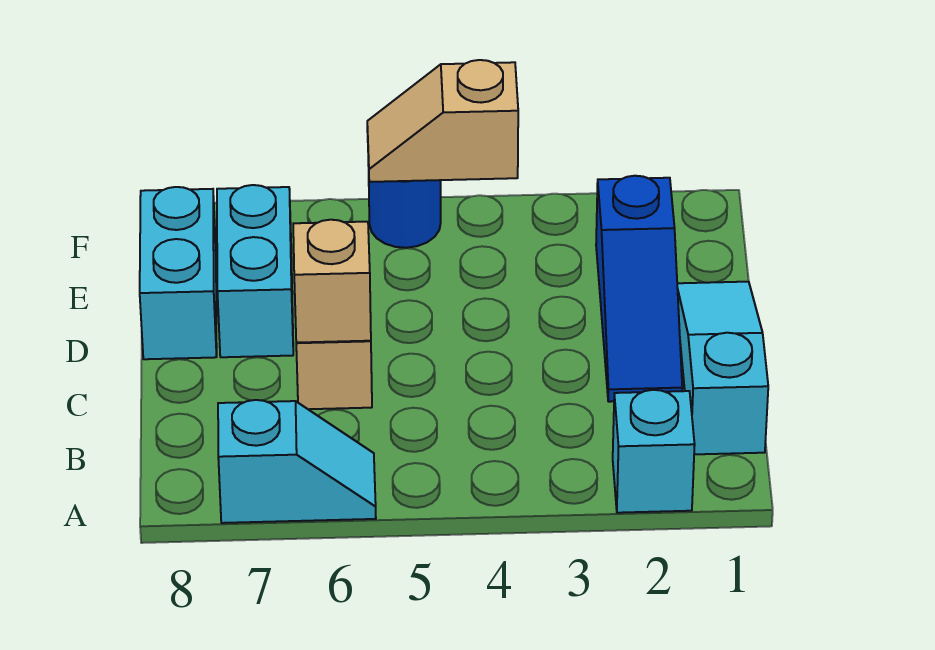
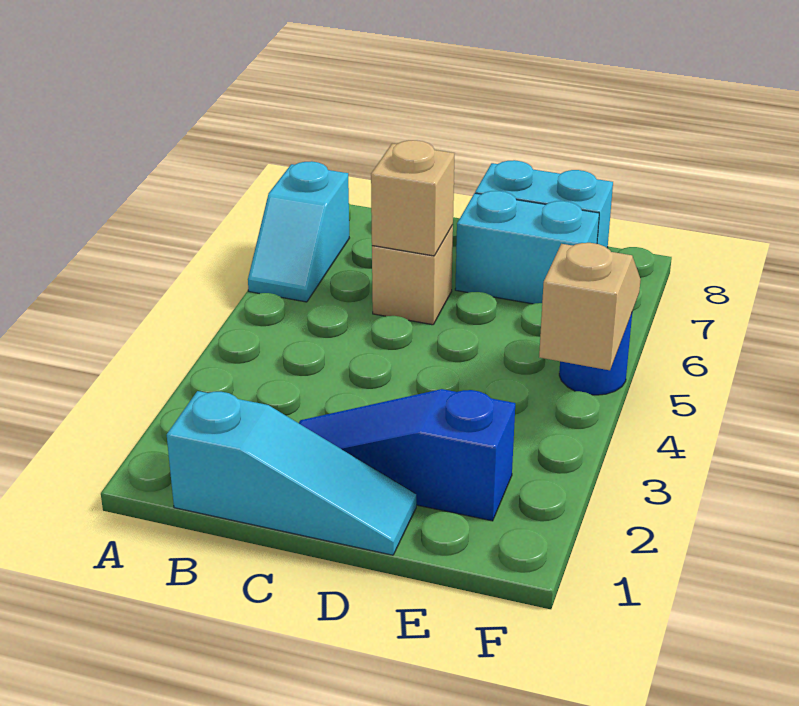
cyan 1x1 brick [613,390,695,513] -> none

